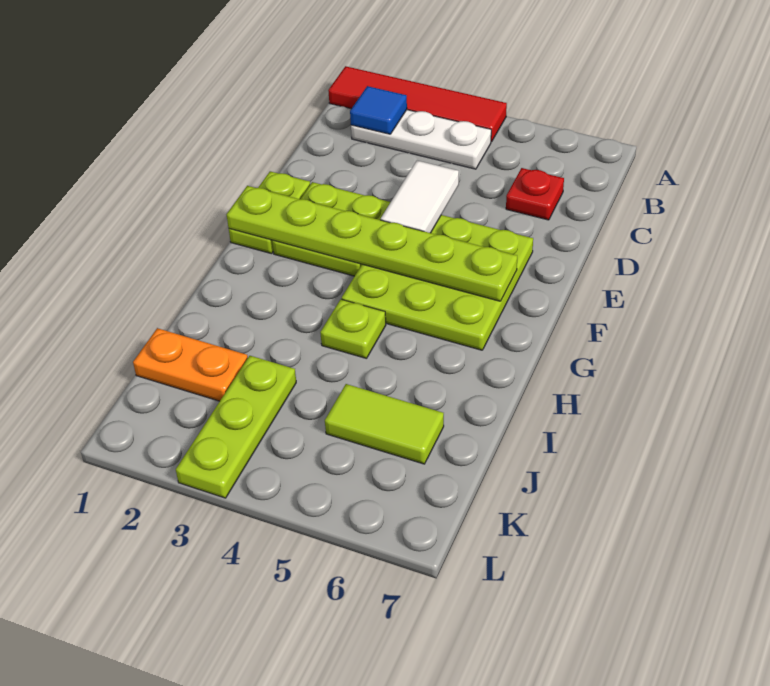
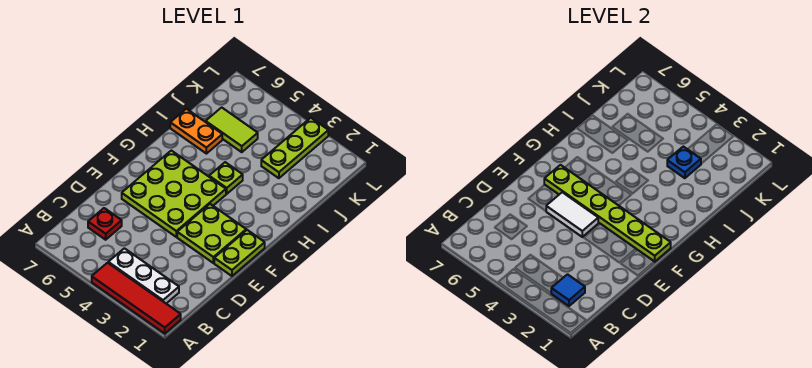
white 1x2 tile [381,161,459,233] -> white 1x2 tile turned to [546,192,598,237]
orange 1x2 plate [133,328,248,401] -> orange 1x2 plate moved to [170,109,222,154]
none -> blue 1x1 plate [667,146,701,178]

